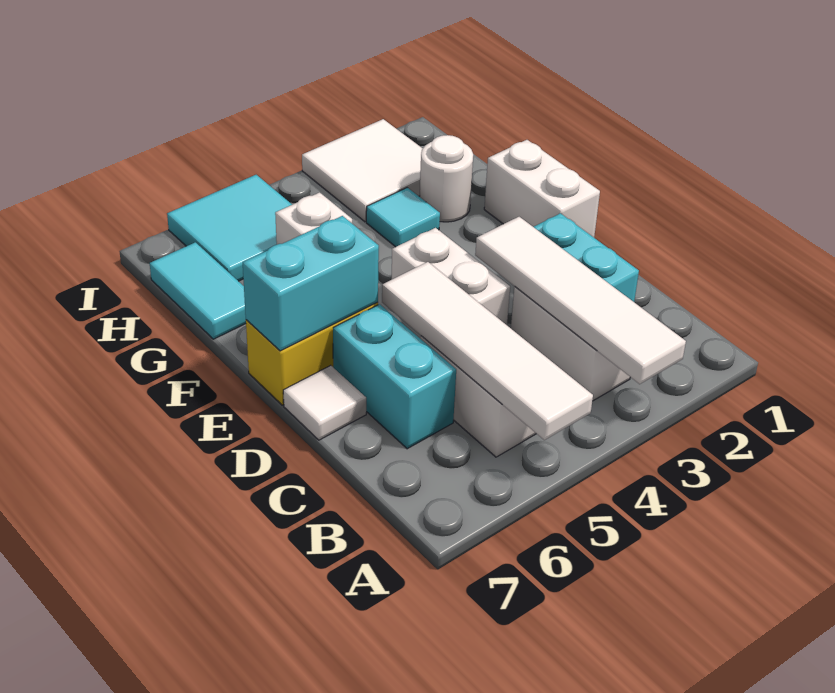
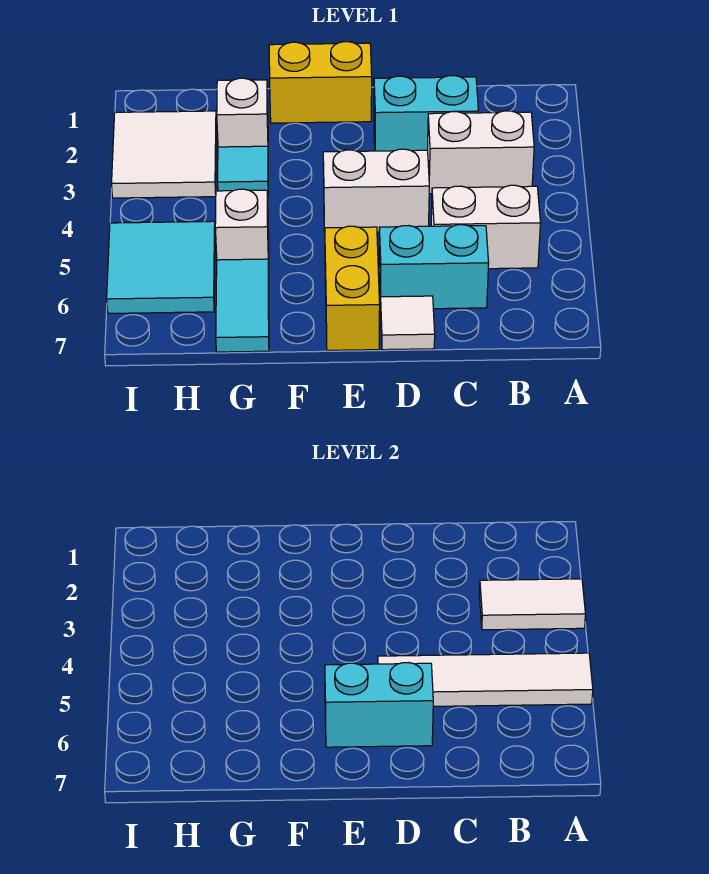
white 1x4 tile [475,217,686,384] -> white 1x2 tile [479,579,585,630]
white 1x2 brick [484,140,600,237] -> yellow 1x2 brick [269,42,372,123]
cyan 1x2 brick [243,216,379,351] -> cyan 1x2 brick turned to [325,663,433,747]
white 1x1 round brick [420,135,473,222] -> white 1x1 brick [217,78,268,147]
cyan 1x2 tile [150,242,246,339] -> cyan 1x2 tile turned to [216,259,269,352]

